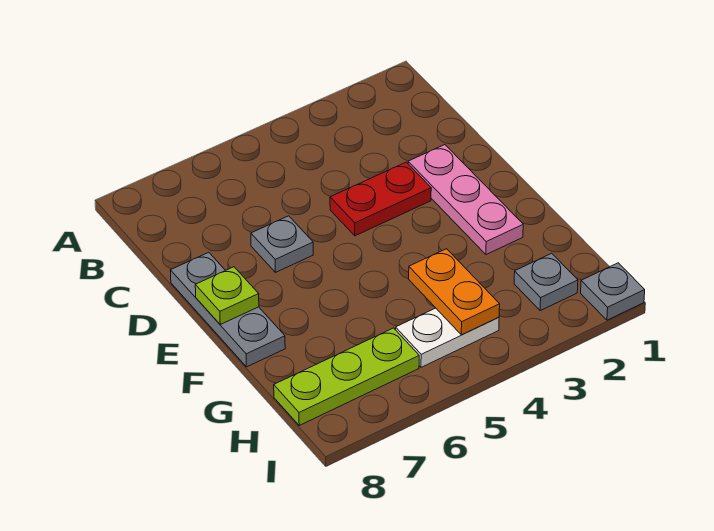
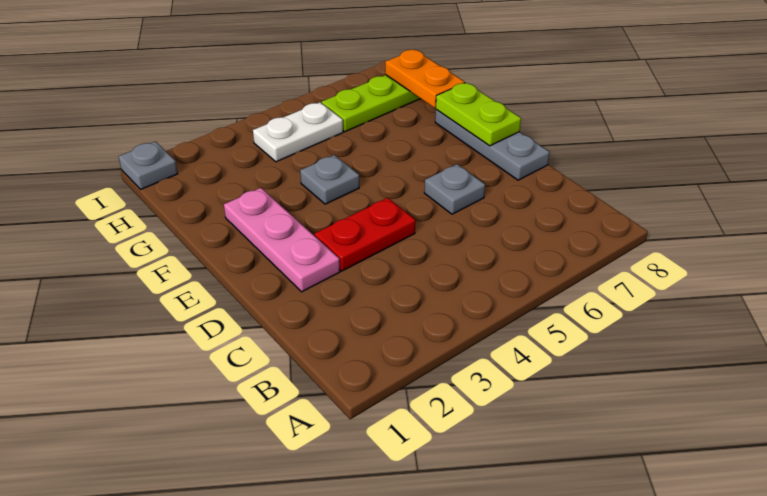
lime 1x1 plate [195,267,259,324] -> lime 1x2 plate [436,83,521,146]
orange 1x2 plate [409,249,500,335] -> orange 1x2 plate moved to [385,50,465,108]
grey 1x1 plate [514,253,578,311] -> grey 1x1 plate moved to [300,155,359,204]

